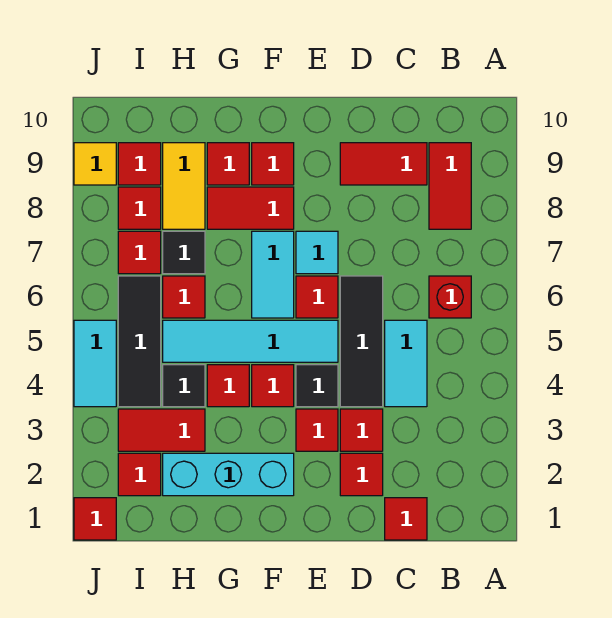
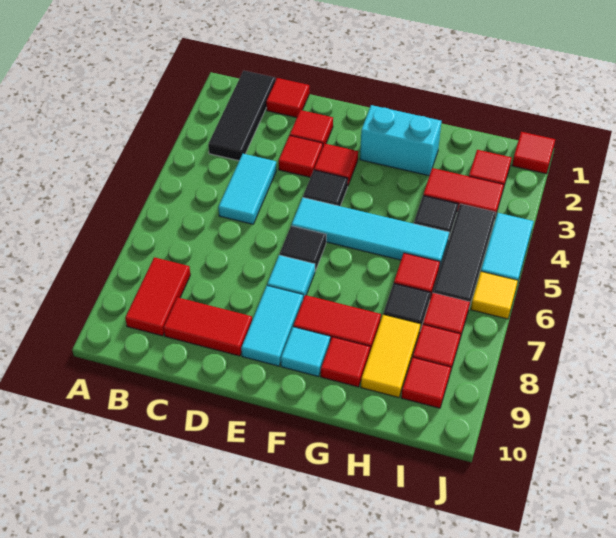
red 1x1 brick [429,276,471,318] -> none
black 1x3 tile [340,276,383,407] -> black 1x3 tile moved to [208,71,275,161]
red 1x1 tile [296,276,338,318] -> black 1x1 tile [280,226,326,271]
cyan 1x3 brick [163,453,294,496] -> cyan 1x2 brick [360,105,441,176]
red 1x1 tile [252,365,294,407] -> none
cyan 1x2 tile [252,231,294,318] -> cyan 1x2 tile moved to [241,286,303,366]
red 1x1 tile [252,143,294,185] -> cyan 1x1 tile [281,327,330,377]
red 1x1 tile [207,365,249,407] -> none
yellow 1x1 tile [74,143,116,185] -> yellow 1x1 tile moved to [471,272,518,319]

